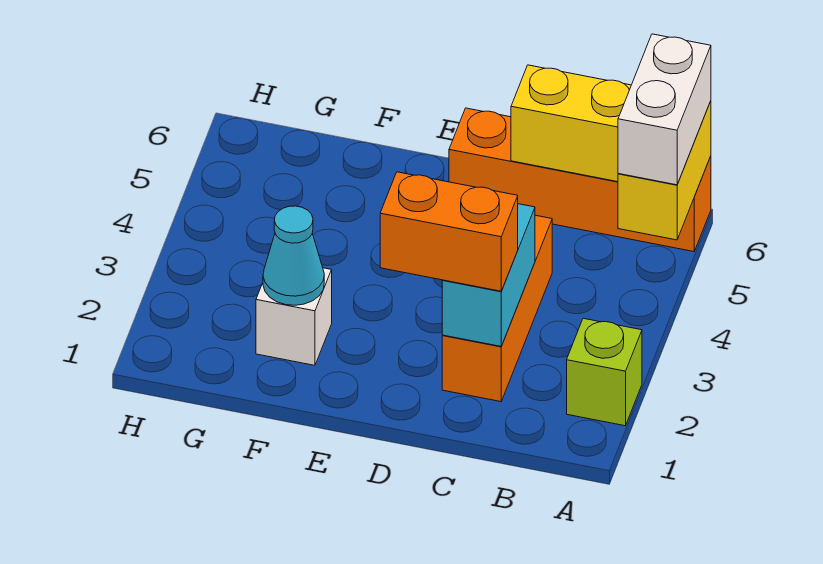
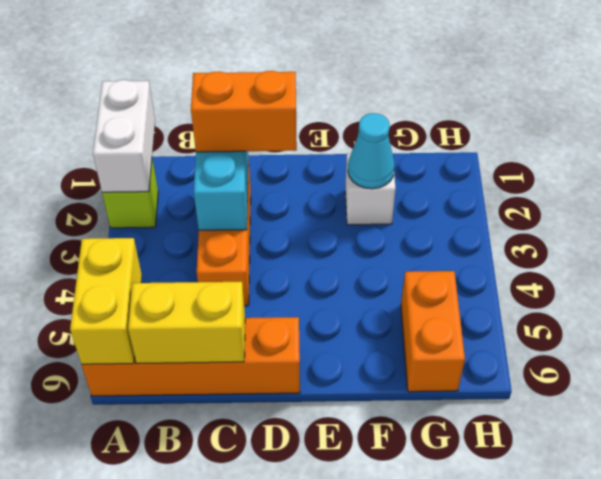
white 1x2 brick [618,34,711,185] -> white 1x2 brick moved to [93,80,155,192]
none -> orange 1x2 brick [401,271,465,392]

